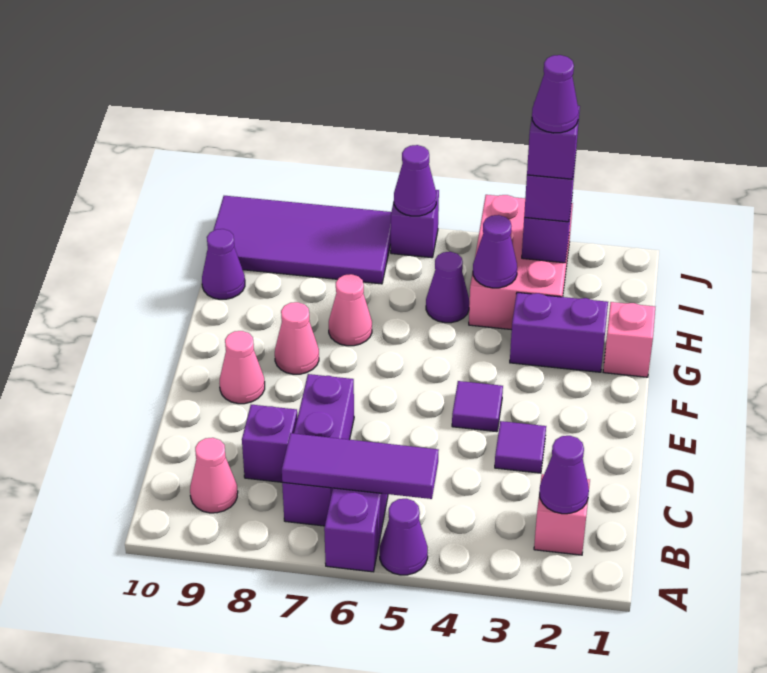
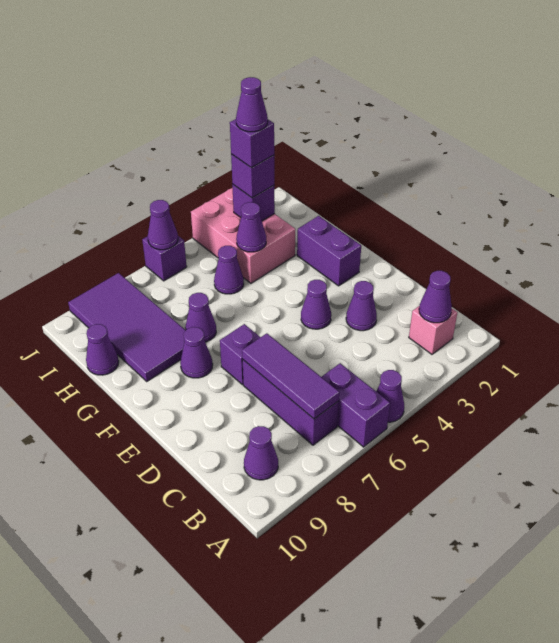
purple 1x3 tile [282,433,439,499] -> purple 1x3 tile turned to [242,333,339,419]
pink 1x1 cone [190,438,238,513] -> purple 1x1 cone [244,426,278,480]
purple 1x1 brick [242,405,297,482] -> purple 1x1 brick moved to [220,324,260,385]
purple 1x1 tile [495,421,546,473] -> purple 1x1 cone [346,281,377,331]
purple 1x1 tile [452,381,503,432] -> purple 1x1 cone [301,280,331,329]
pink 1x1 cone [220,331,265,404] -> none
pink 1x1 cone [275,302,319,374] -> purple 1x1 cone [180,327,213,378]
pink 1x1 brick [603,302,655,377] -> none
purple 1x2 brick [510,292,608,372] -> purple 1x2 brick turned to [297,216,361,286]
pink 1x1 cone [329,274,372,346] -> purple 1x1 cone [185,293,216,342]
purple 2x4 tile [213,196,391,284] -> purple 2x4 tile turned to [68,273,186,381]

